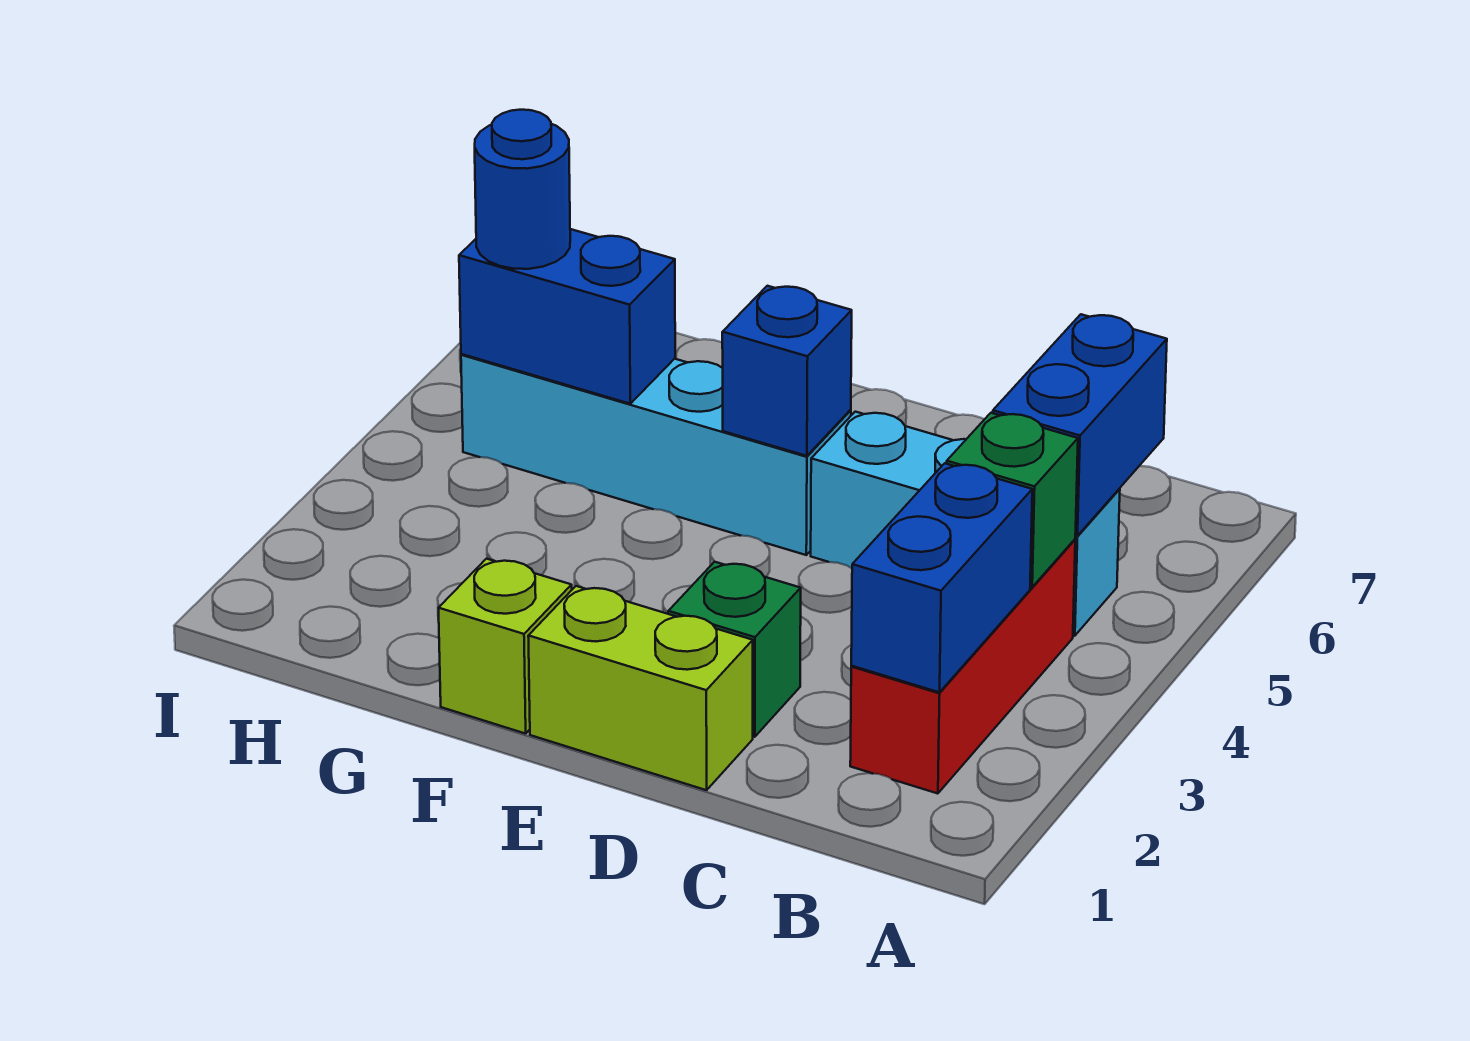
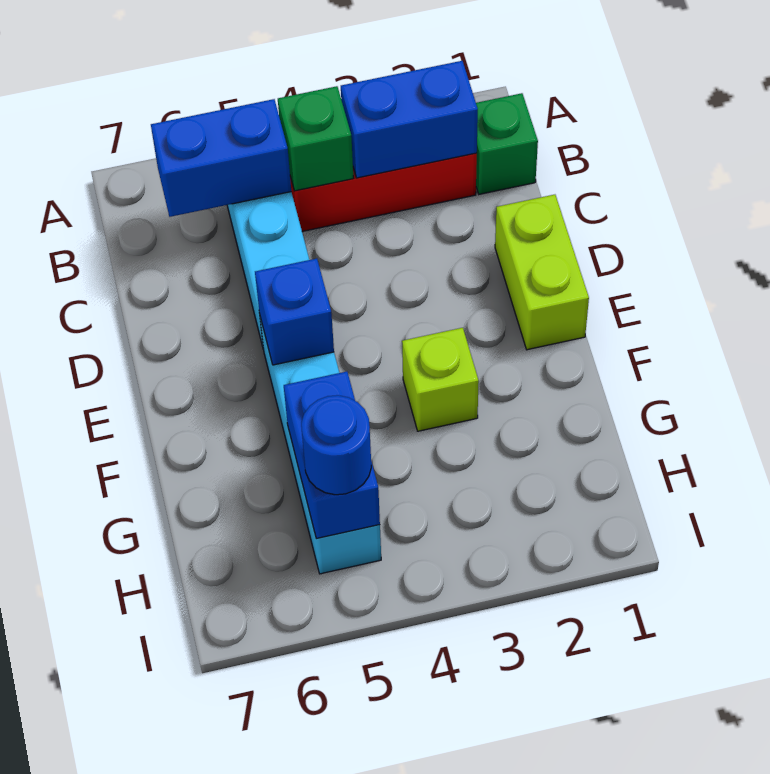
green 1x1 brick [668,562,801,737] -> green 1x1 brick moved to [476,93,538,194]
lime 1x1 brick [439,559,572,734] -> lime 1x1 brick moved to [402,328,479,431]

